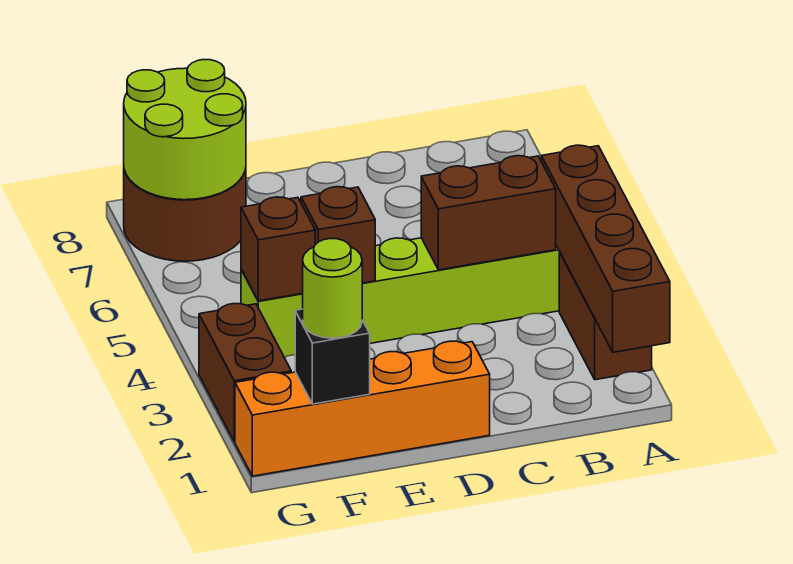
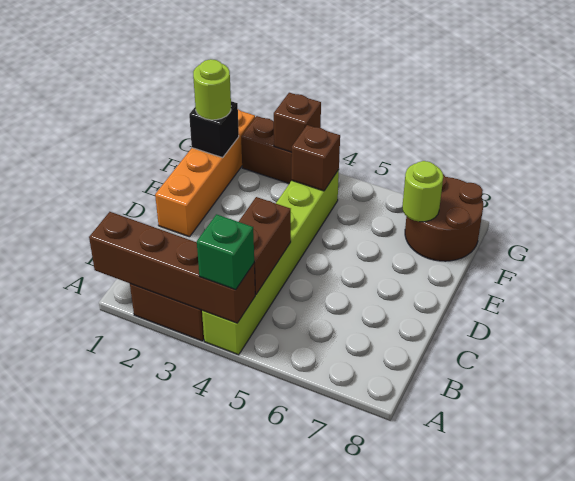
none -> green 1x1 brick [197,214,254,290]
brown 1x1 brick [301,187,375,283] -> brown 1x1 brick moved to [274,93,321,152]
lime 2x2 round brick [124,60,246,200] -> lime 1x1 round brick [402,161,443,222]

